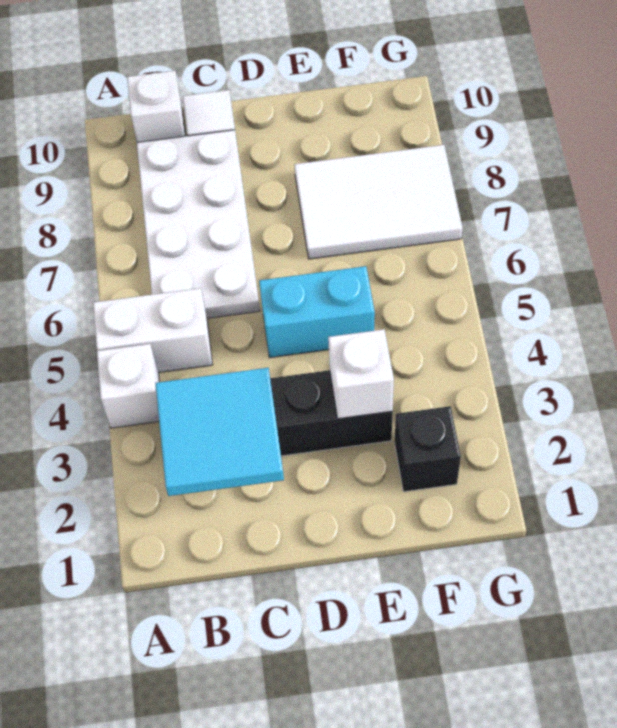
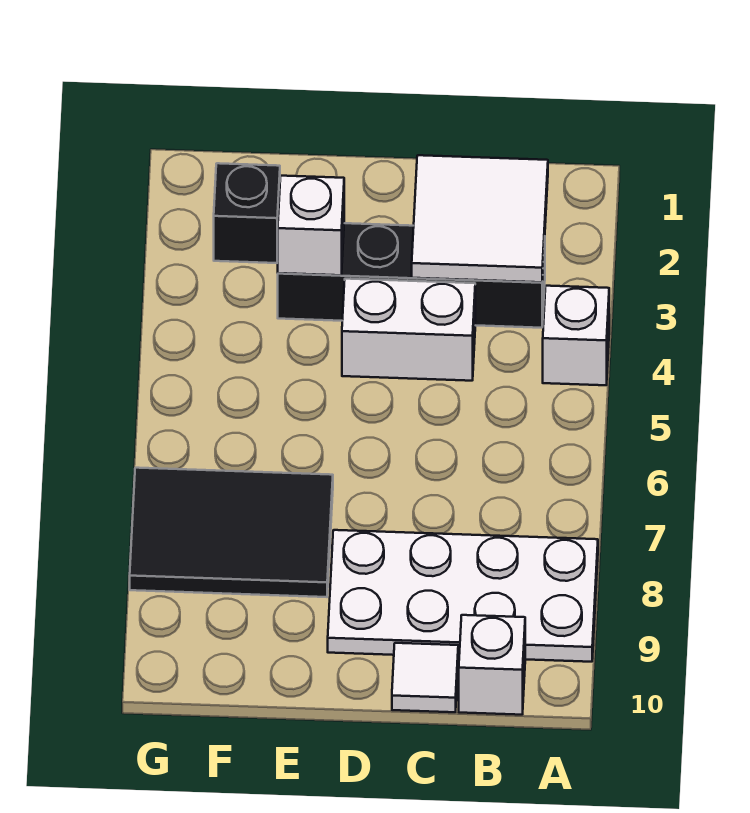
white 1x2 brick [93,288,212,373] -> white 1x2 brick moved to [342,279,475,381]
cyan 2x2 tile [156,368,284,496] -> white 2x2 tile [412,155,548,282]
white 2x4 plate [137,130,260,318] -> white 2x4 plate turned to [328,530,598,662]
cyan 1x2 brick [259,266,375,358] -> none
white 2x3 tile [294,145,463,259] -> black 2x3 tile [130,468,333,597]

